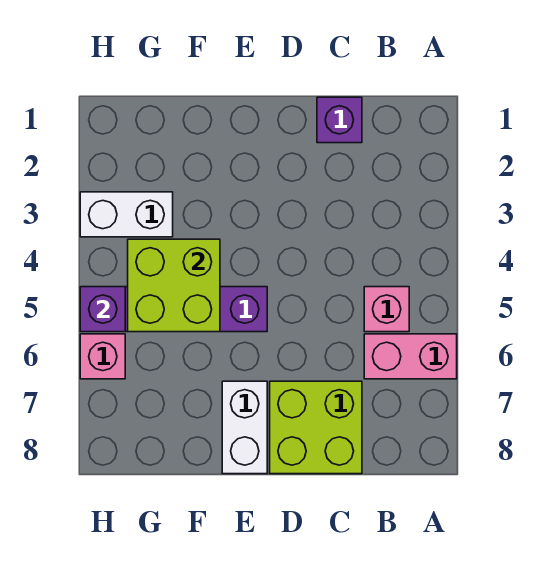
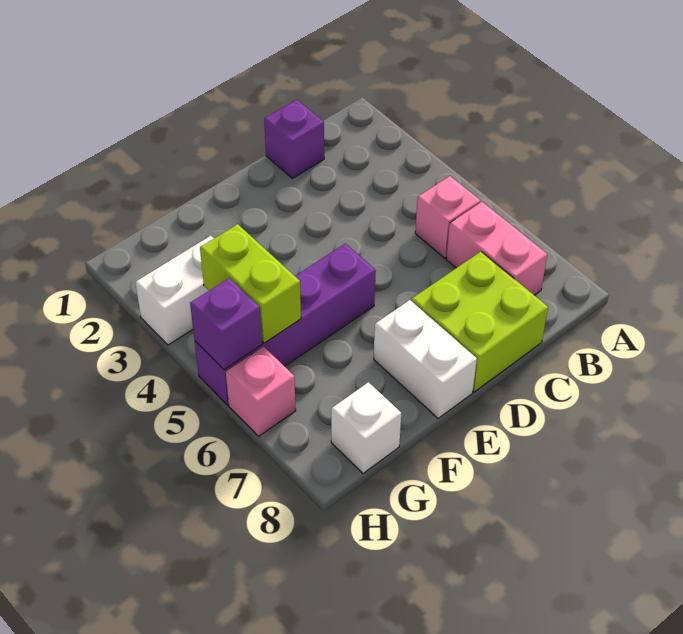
pink 1x2 brick [364,334,457,379] -> pink 1x2 brick turned to [446,202,547,295]
lime 2x2 brick [128,239,220,332] -> lime 1x2 brick [200,224,301,343]
none -> white 1x1 brick [331,382,401,473]

